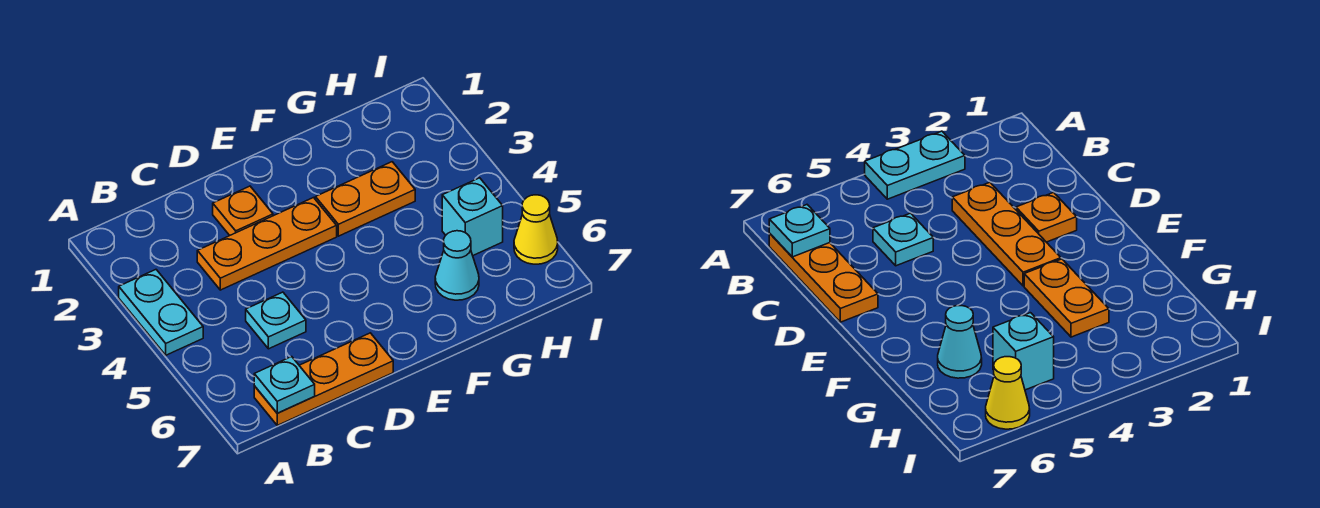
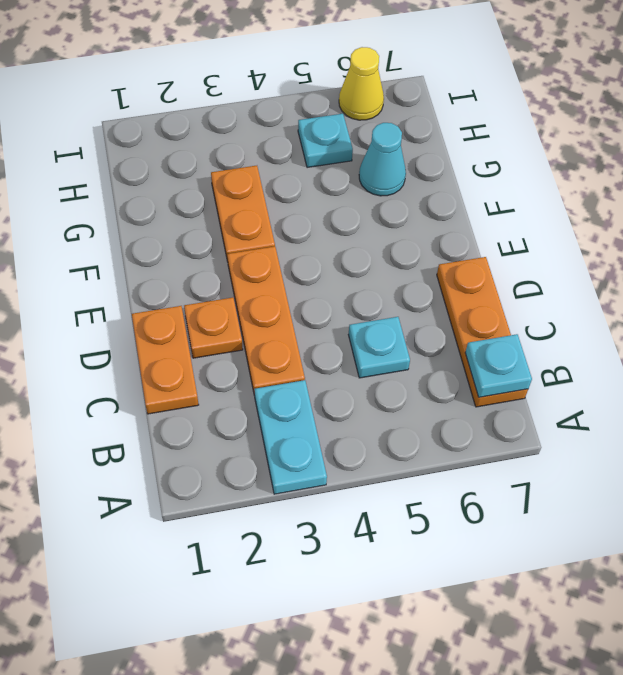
cyan 1x2 plate [119,270,203,355] -> cyan 1x2 plate turned to [254,380,327,494]
none -> orange 1x2 plate [132,306,199,414]
cyan 1x1 brick [442,178,503,255] -> cyan 1x1 plate [298,114,353,168]

